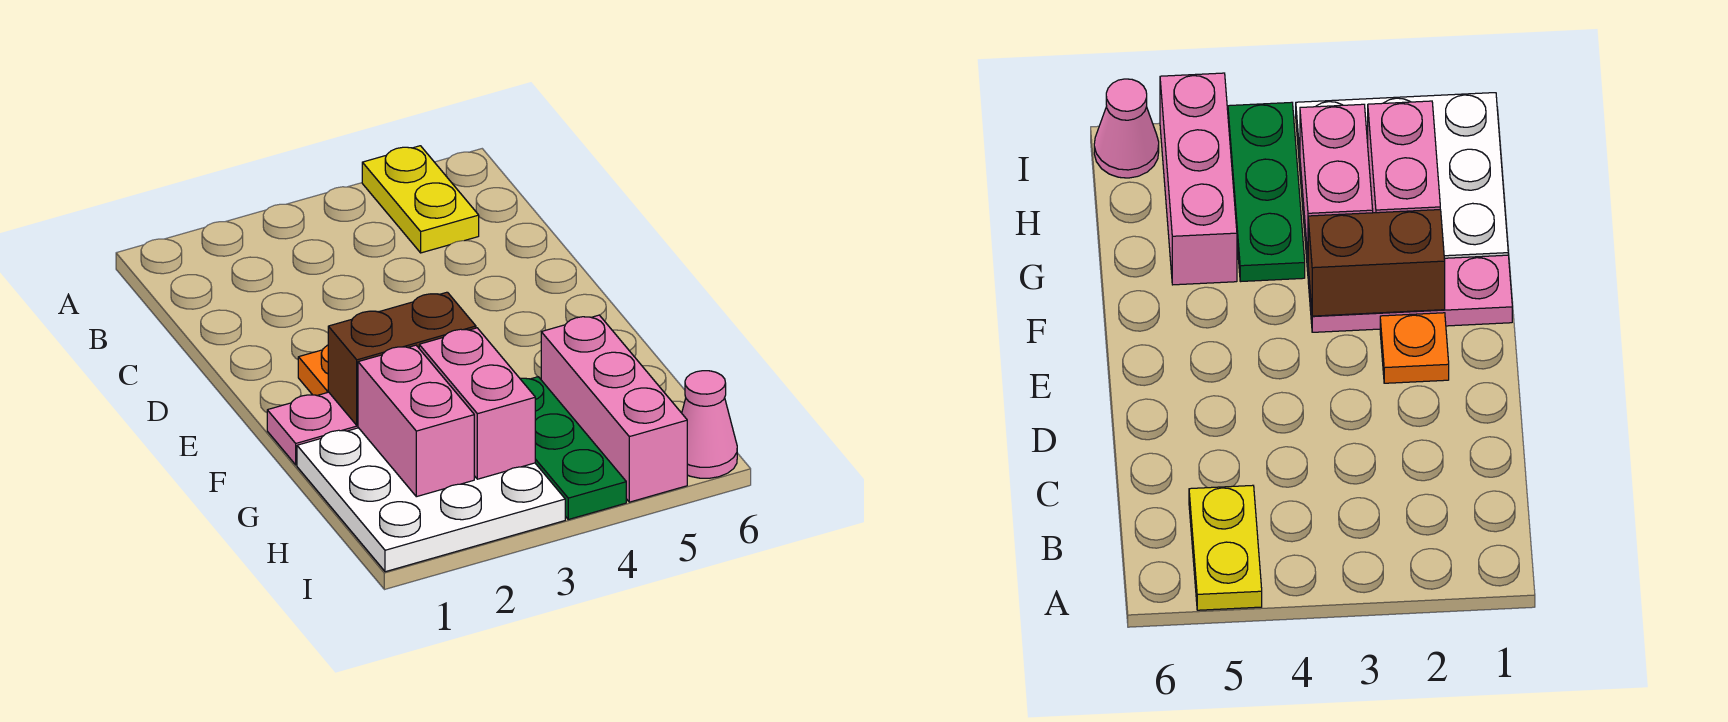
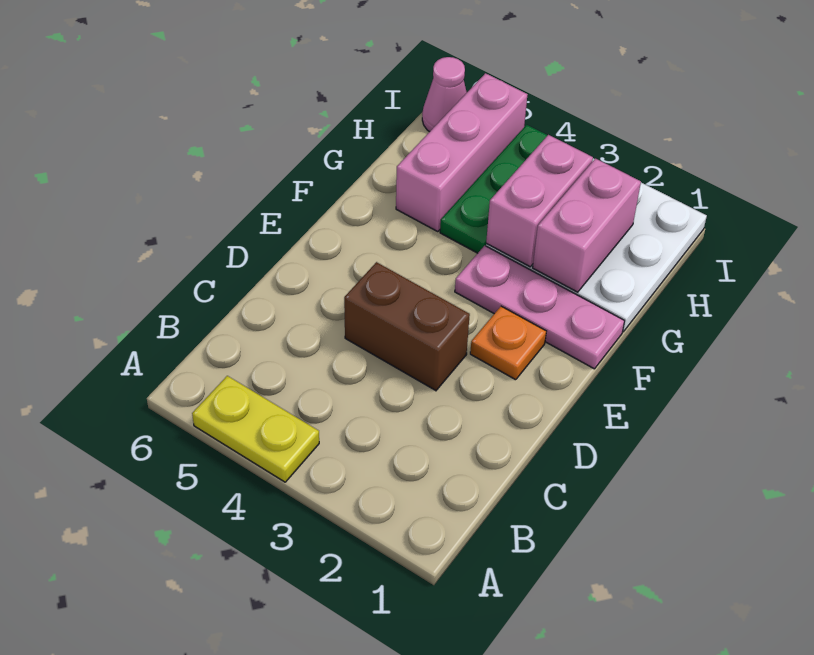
yellow 1x2 plate [362,146,479,253] -> yellow 1x2 plate turned to [192,376,319,482]
brown 1x2 brick [328,292,476,425] -> brown 1x2 brick moved to [344,262,470,391]

